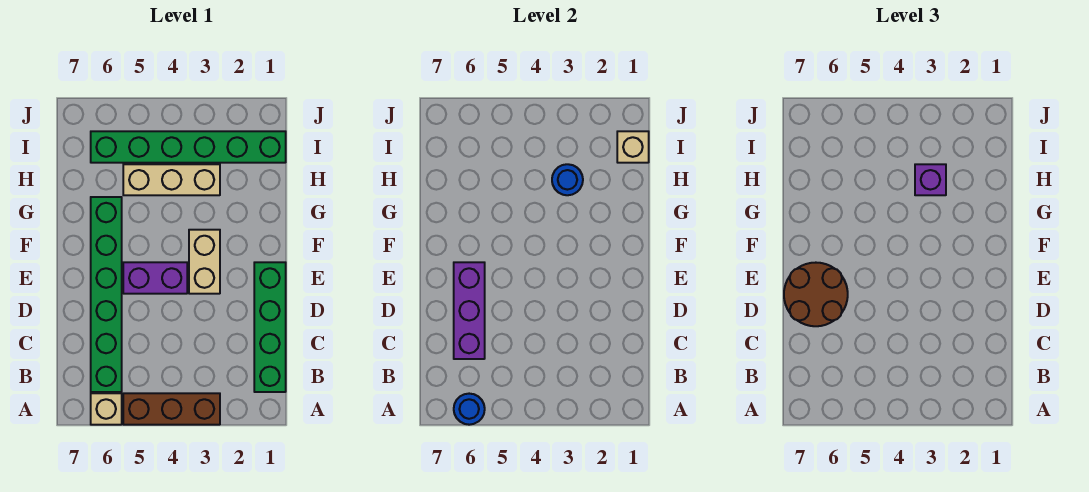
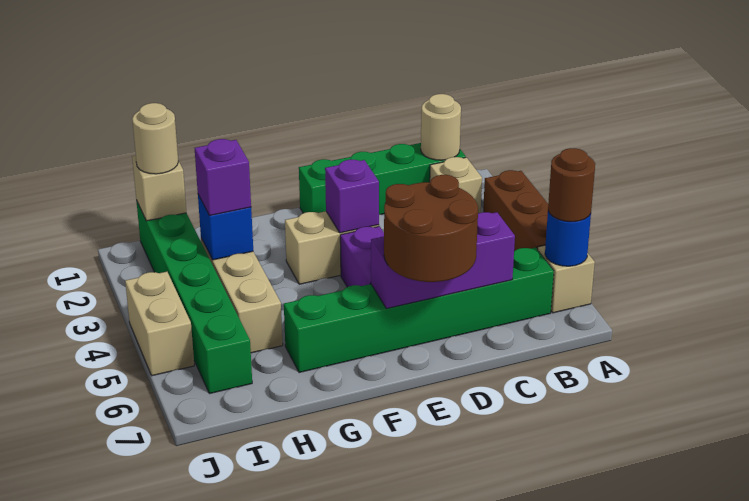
none -> brown 1x1 round brick [548,148,595,222]
none -> tan 1x1 round brick [421,94,461,160]
none -> tan 1x1 brick [430,157,482,213]
none -> purple 1x1 brick [325,160,379,233]
blue 1x1 round brick [552,164,583,195] -> blue 1x1 brick [198,195,253,260]
none -> tan 1x1 round brick [132,103,178,174]
none -> tan 1x2 brick [125,272,194,376]

